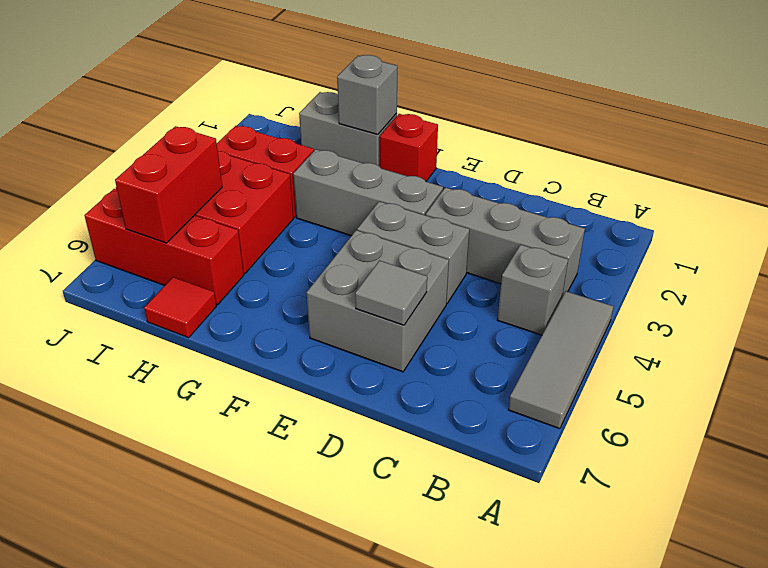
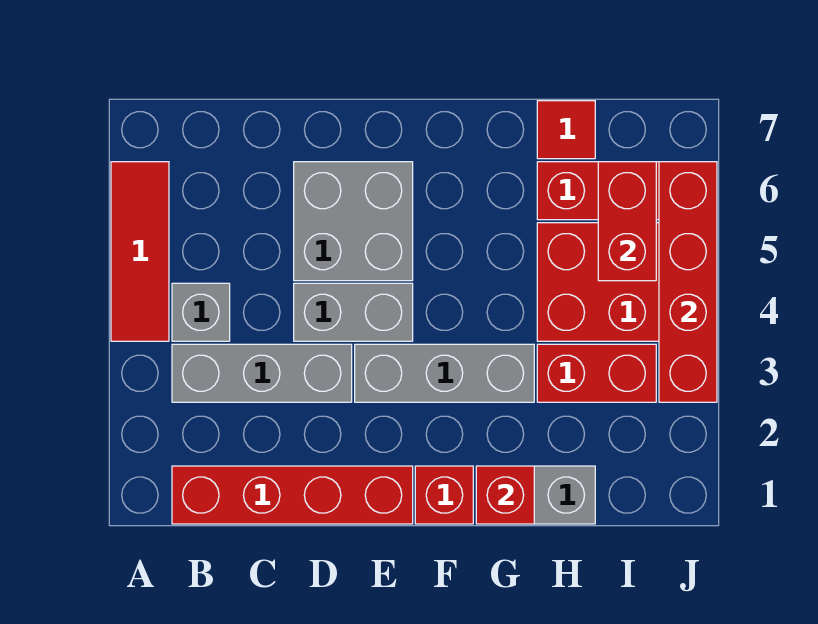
grey 1x3 tile [508,291,614,429] -> red 1x3 tile [111,162,169,341]
none -> red 1x4 brick [172,466,413,524]
grey 1x1 tile [355,261,427,325] -> none
grey 1x1 brick [337,55,397,135] -> red 1x1 brick [476,466,534,524]
none -> red 1x4 brick [659,162,717,402]

